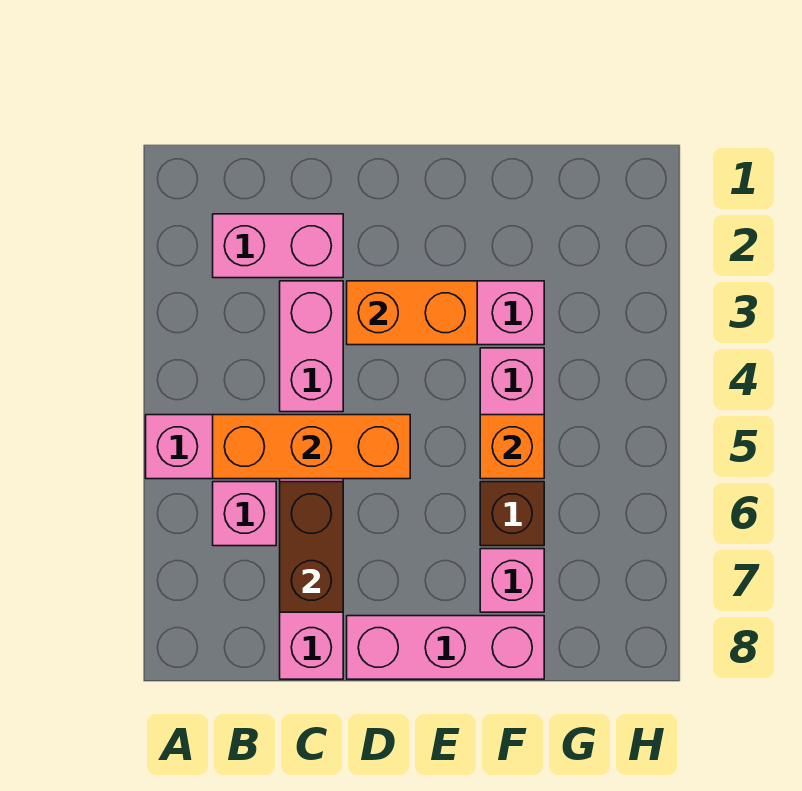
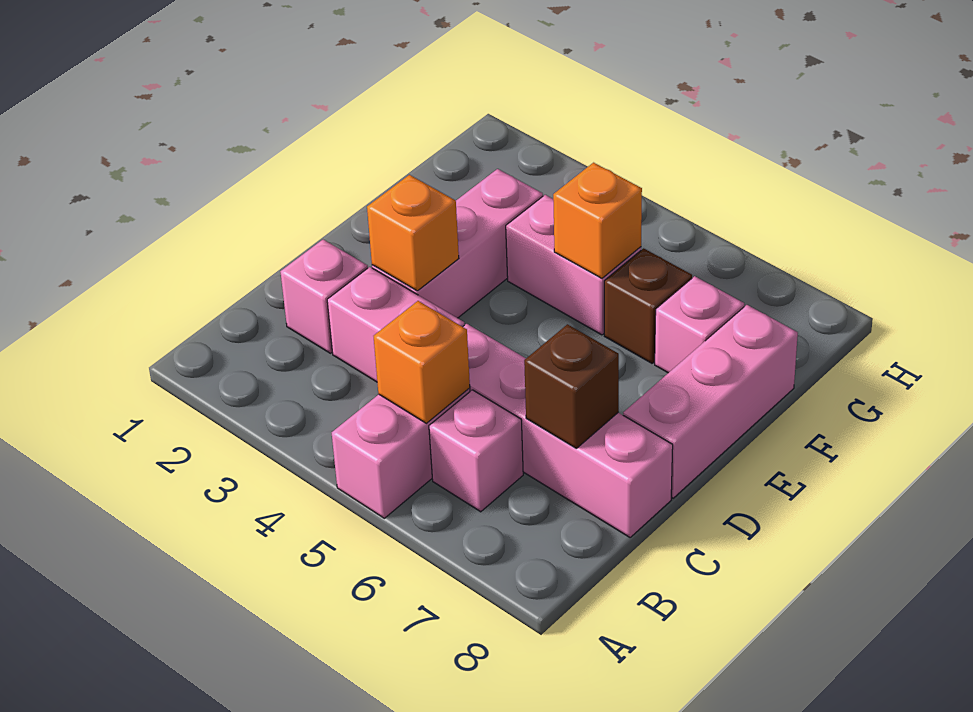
pink 1x2 brick [213,214,343,278] -> pink 1x1 brick [280,240,368,353]
orange 1x3 brick [213,415,410,479] -> orange 1x1 brick [374,301,470,423]
brown 1x2 brick [280,482,343,612] -> brown 1x1 brick [524,324,619,448]
orange 1x2 brick [347,281,477,345] -> orange 1x1 brick [367,175,459,291]

